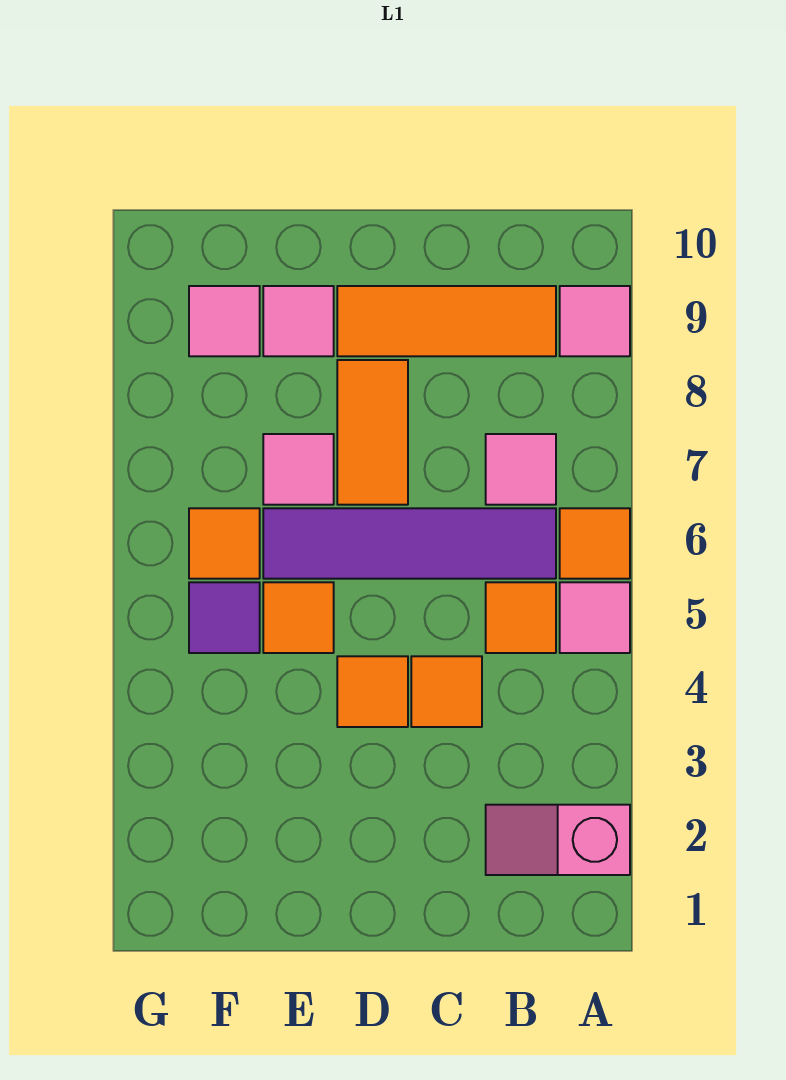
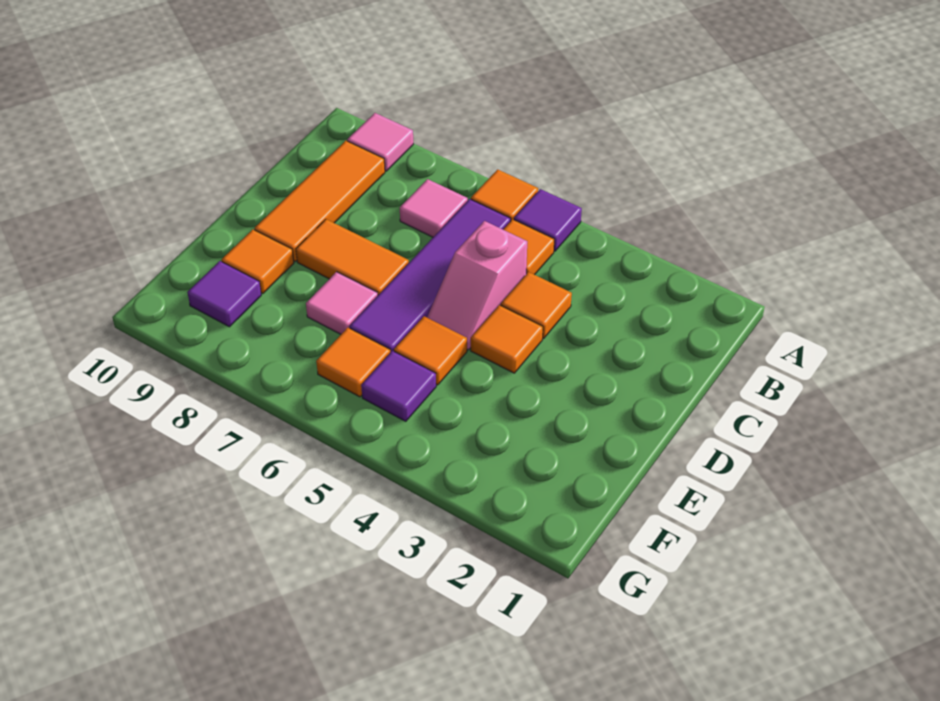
pink 1x2 slope [486,805,630,875] -> pink 1x2 slope moved to [427,221,527,350]
pink 1x1 tile [560,582,630,653] -> purple 1x1 tile [514,189,582,251]
pink 1x1 tile [263,286,334,356] -> orange 1x1 tile [222,230,294,294]
pink 1x1 tile [189,286,260,356] -> purple 1x1 tile [187,261,261,327]

